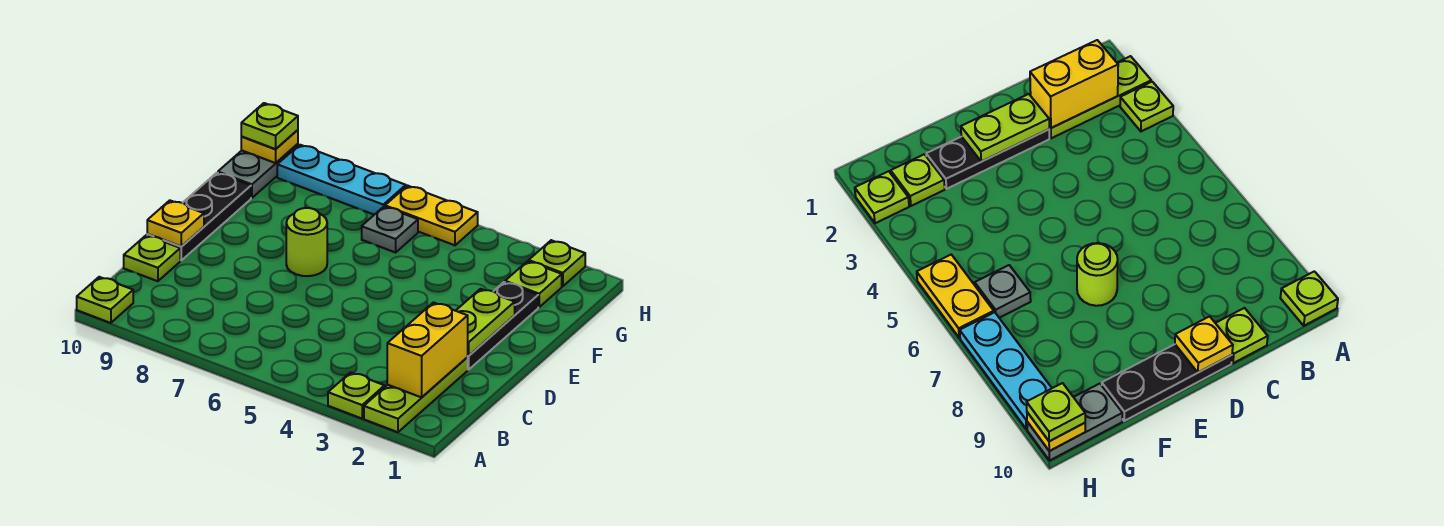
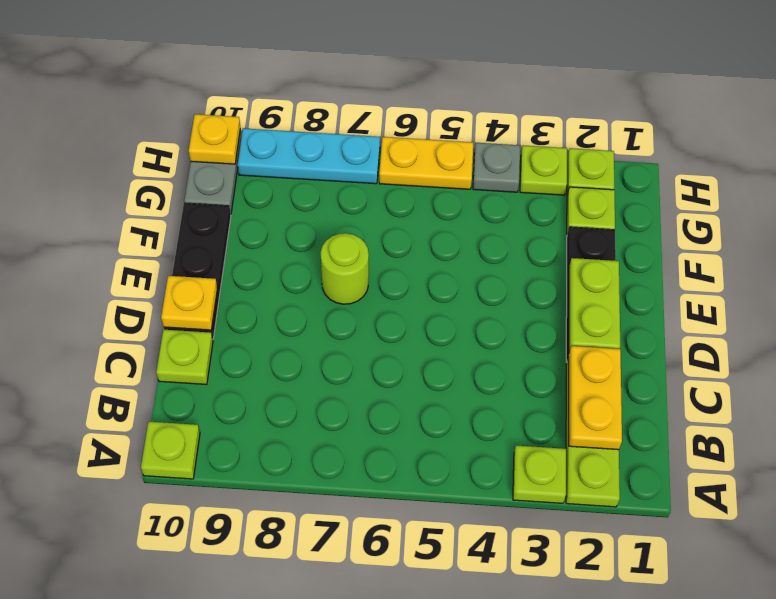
yellow 1x2 brick [387,303,468,397] -> yellow 1x2 plate [569,346,622,450]
grey 1x1 plate [362,207,418,253] -> grey 1x1 plate moved to [473,143,520,192]
lime 1x1 plate [241,103,298,149] -> lime 1x1 plate moved to [520,145,567,195]

